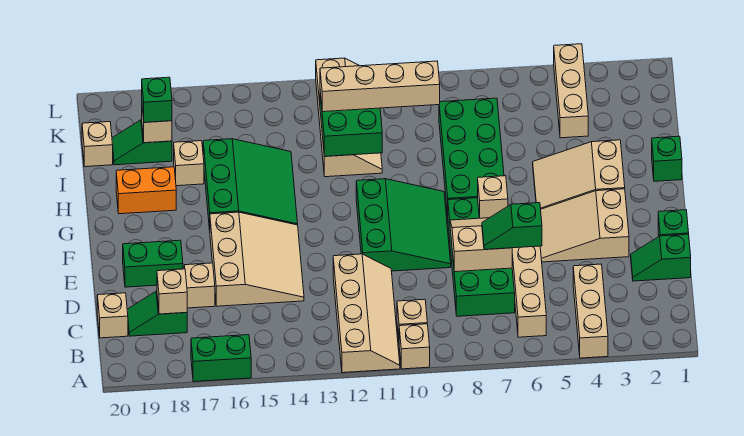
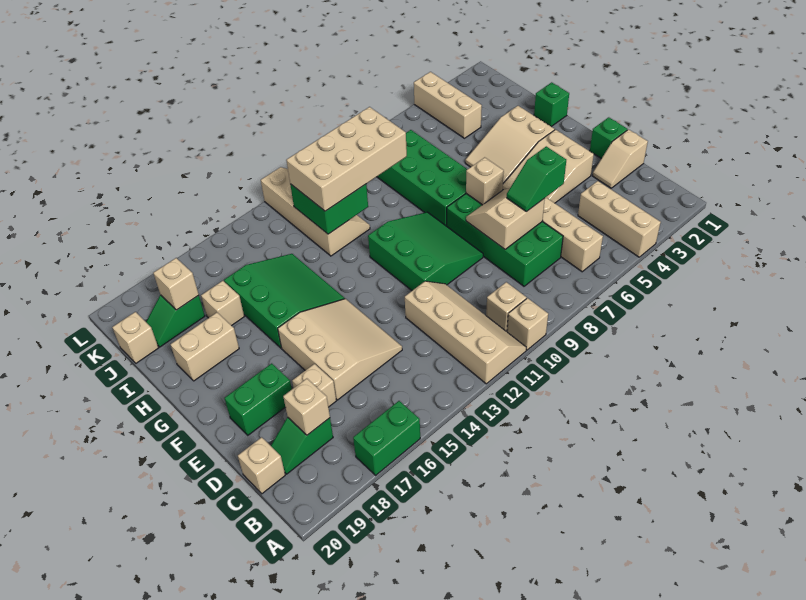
green 1x2 slope [631,234,691,281] -> tan 1x2 slope [592,129,648,188]
orange 1x2 brick [116,167,176,214] -> tan 1x2 brick [171,313,239,381]
tan 1x4 brick [320,61,440,112] -> tan 2x4 brick [286,107,407,211]
green 1x1 brick [142,77,172,122] -> none

